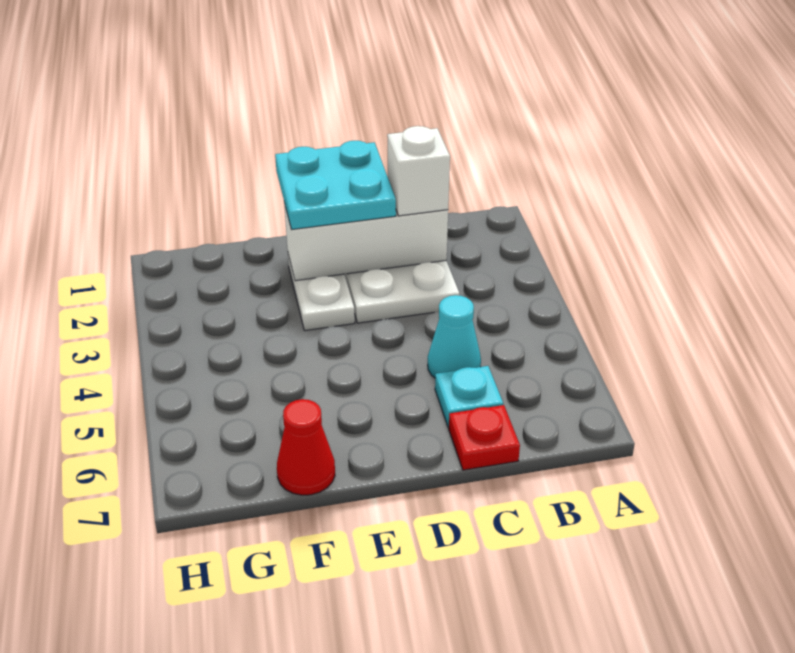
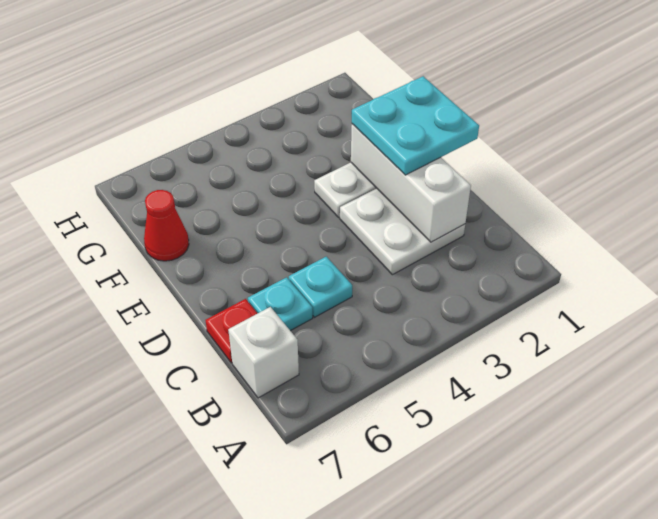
white 1x1 brick [387,126,450,216] -> white 1x1 brick moved to [228,307,299,398]
cyan 1x1 cone [428,295,481,378] -> cyan 1x1 plate [289,257,352,317]

